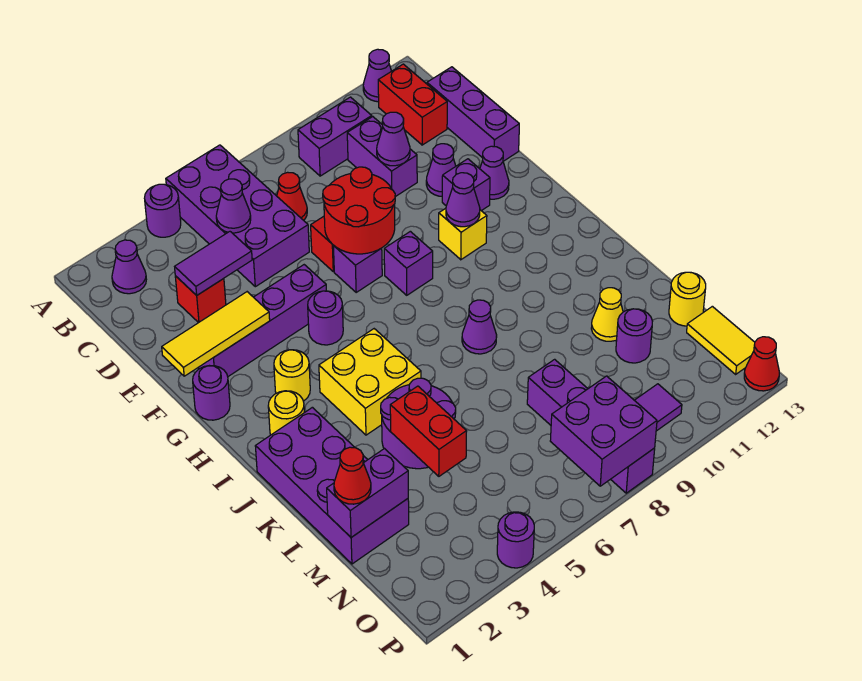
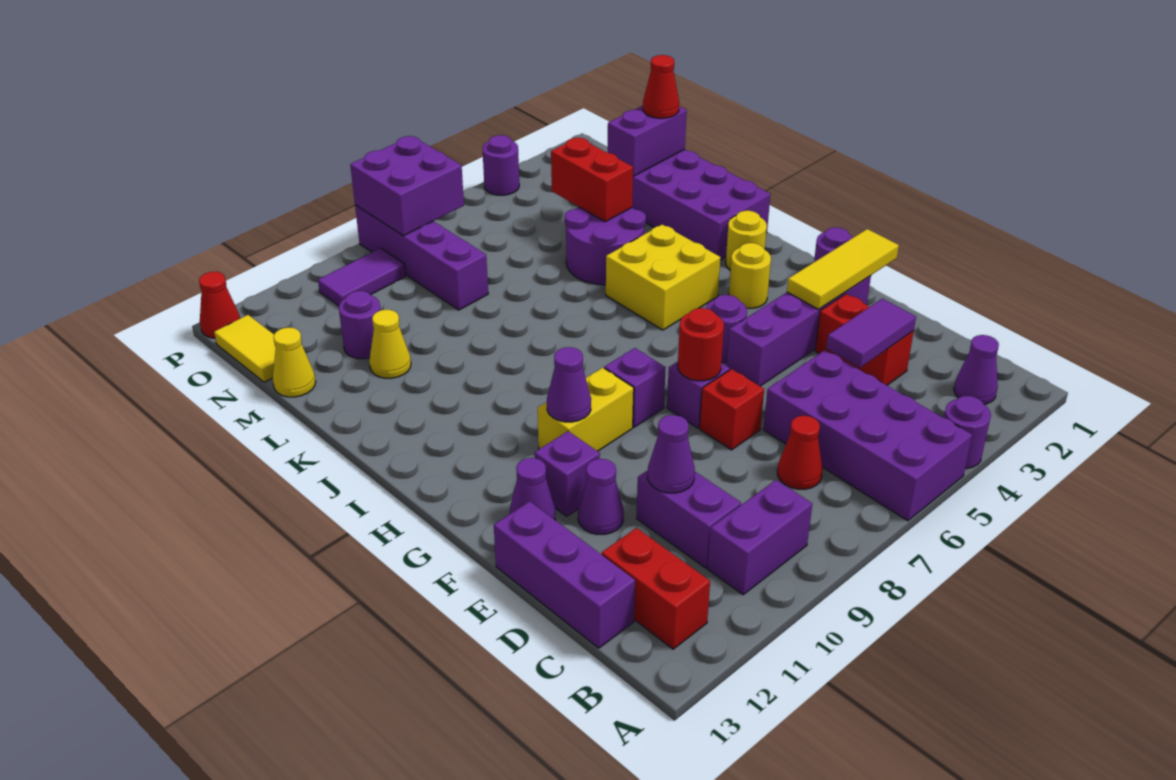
purple 1x1 cone [363,49,391,102] -> none
purple 1x1 cone [216,179,251,233] -> none
red 1x1 brick [175,276,226,323] -> red 1x2 brick [815,294,914,385]
red 2x2 round brick [323,167,395,254] -> red 1x1 round brick [678,308,724,381]
yellow 1x1 brick [439,208,487,260] -> yellow 1x2 brick [538,368,634,451]
purple 1x1 cone [462,300,497,354] -> none
yellow 1x1 round brick [669,272,706,326] -> yellow 1x1 cone [273,328,316,397]

